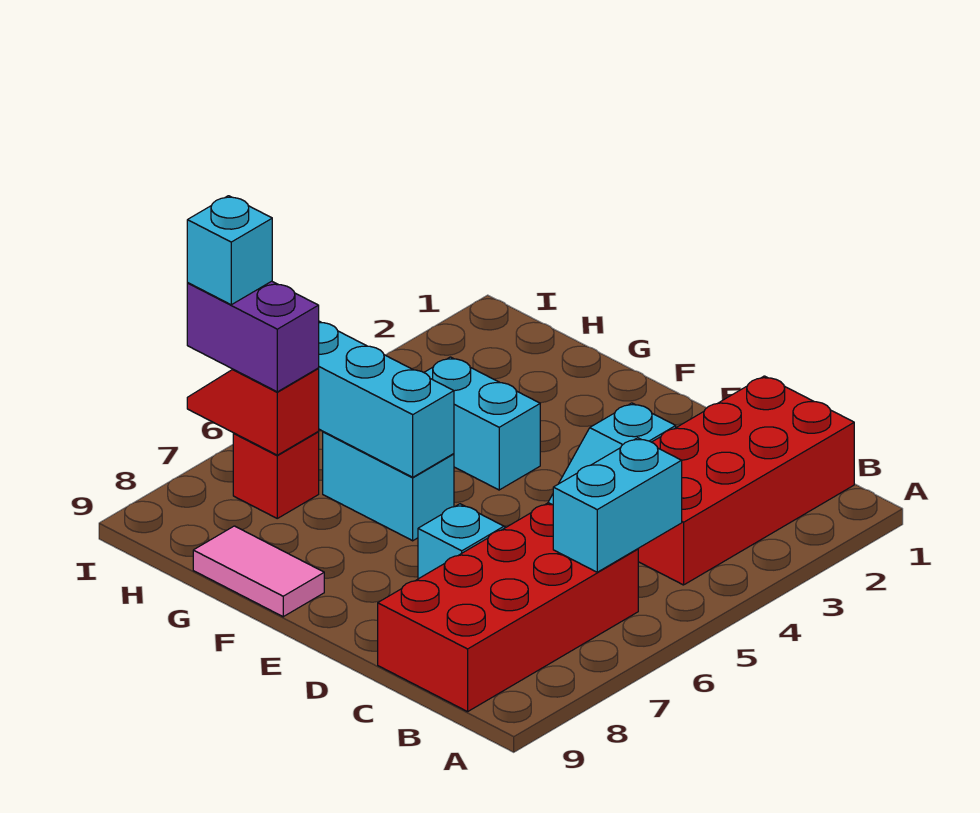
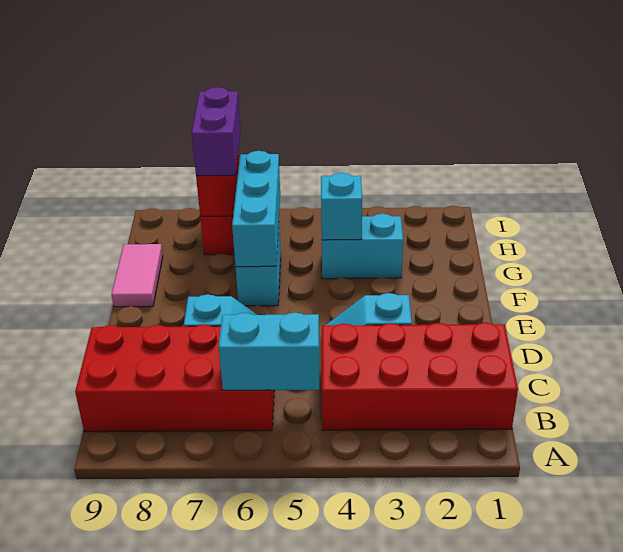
cyan 1x2 brick [424,357,540,490] -> cyan 1x2 brick turned to [322,214,403,279]
cyan 1x1 brick [187,196,272,305] -> cyan 1x1 brick moved to [321,173,362,240]

